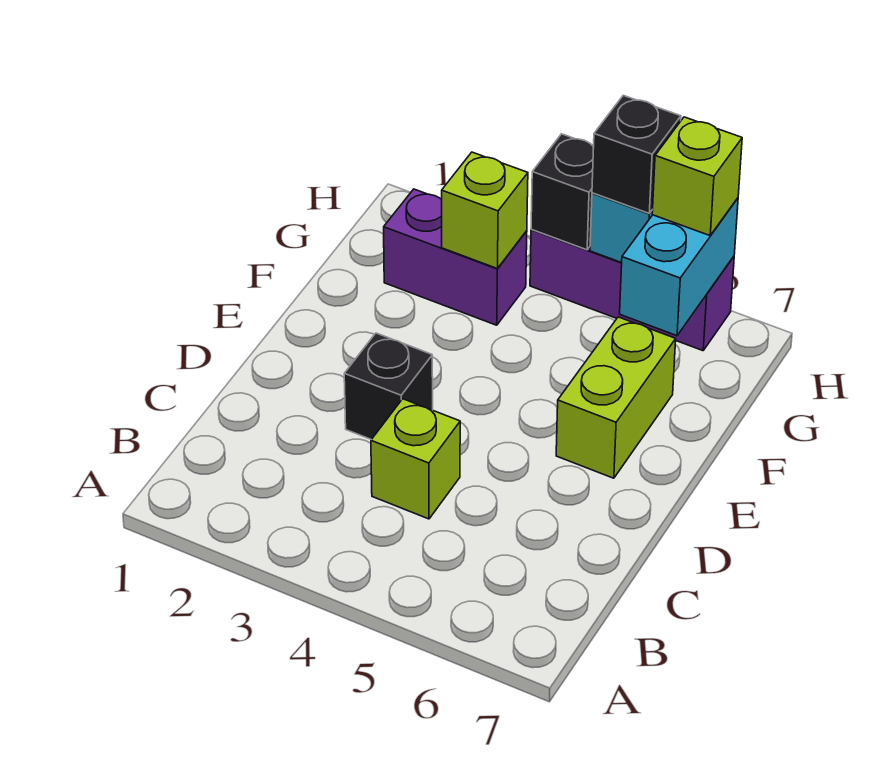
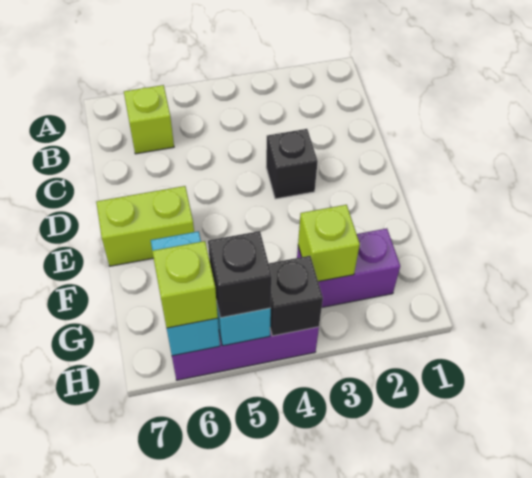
lime 1x1 brick [371,399,460,519] -> lime 1x1 brick moved to [124,85,174,154]
lime 1x2 brick [556,317,676,478] -> lime 1x2 brick turned to [96,186,194,266]

